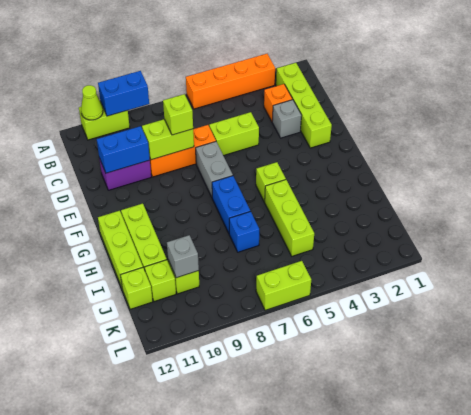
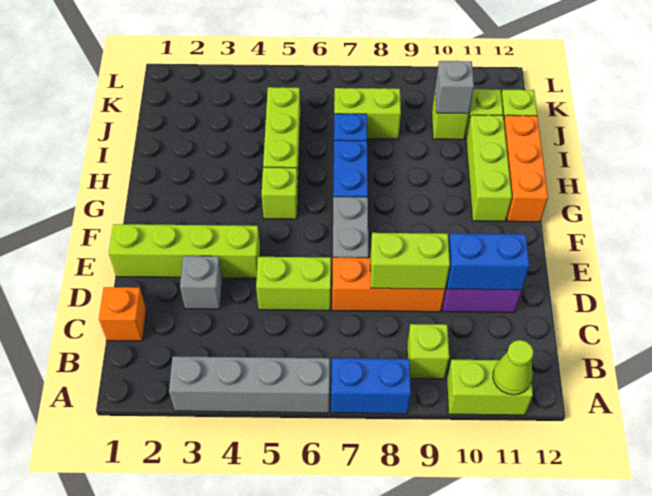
orange 1x4 brick [186,54,275,109] -> grey 1x4 brick [169,356,330,413]
blue 1x2 brick [98,71,149,116] -> blue 1x2 brick moved to [331,358,411,414]
lime 1x4 brick [276,63,332,148] -> lime 1x4 brick turned to [109,224,260,278]
orange 1x1 brick [264,84,293,121] -> orange 1x1 brick moved to [99,287,146,341]
lime 1x1 brick [163,94,193,135] -> lime 1x1 brick moved to [407,324,449,379]
lime 1x3 brick [98,211,143,288] -> orange 1x3 brick [504,115,548,222]
lime 1x2 brick [256,261,311,310] -> lime 1x2 brick moved to [334,88,401,139]

